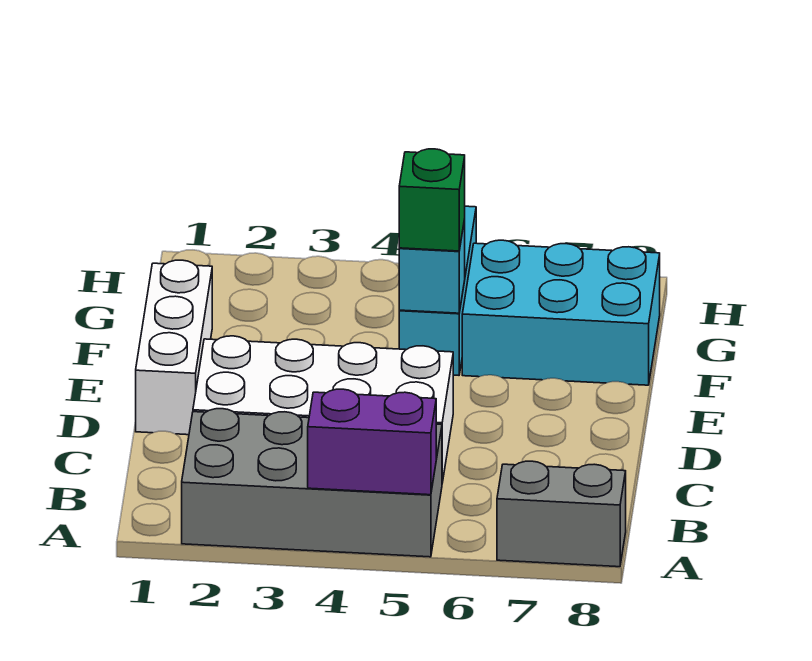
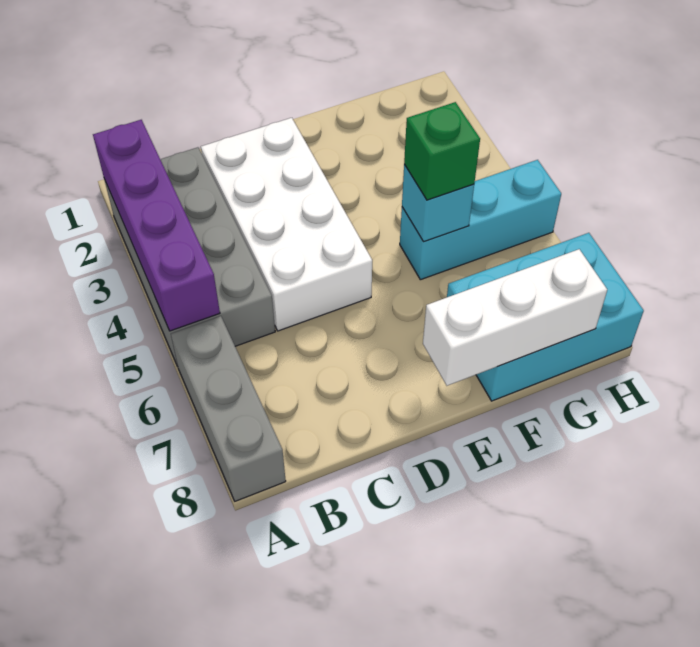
purple 1x2 brick [308,389,436,495] -> purple 1x4 brick [93,120,220,331]
grey 1x2 brick [497,461,626,567] -> grey 1x3 brick [171,316,286,501]
white 1x3 brick [136,260,212,435] -> white 1x3 brick moved to [423,249,607,386]
cyan 2x3 brick [462,240,660,385] -> cyan 2x3 brick turned to [447,233,644,401]

